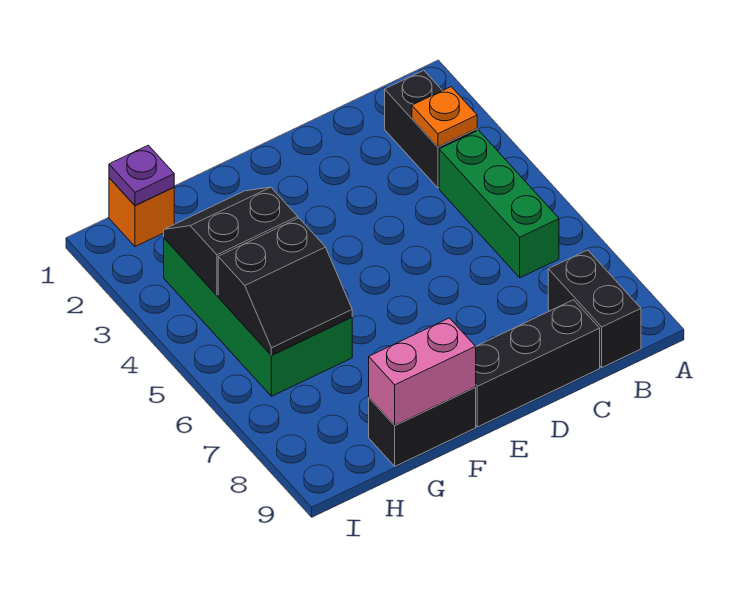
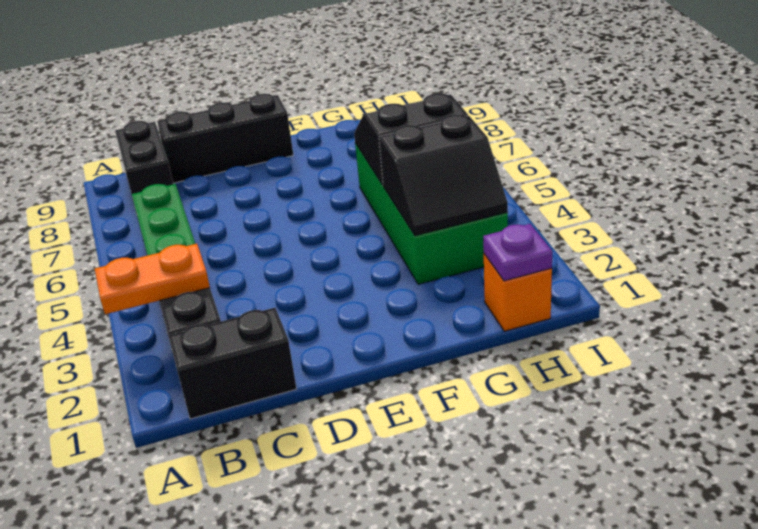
orange 1x1 plate [412,87,477,147] -> orange 1x2 plate [95,244,210,314]
black 1x2 brick [369,388,476,466] -> black 1x2 brick moved to [168,308,297,419]
pink 1x2 brick [369,318,476,425] -> none

